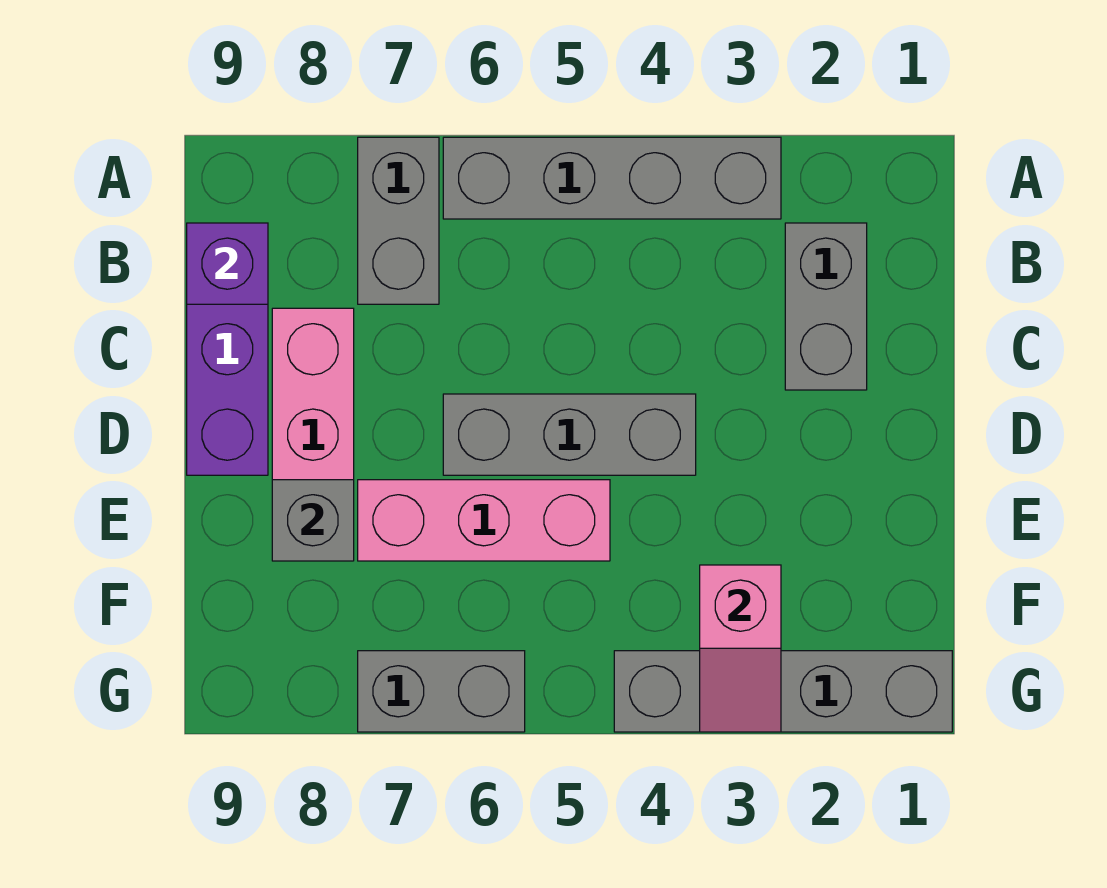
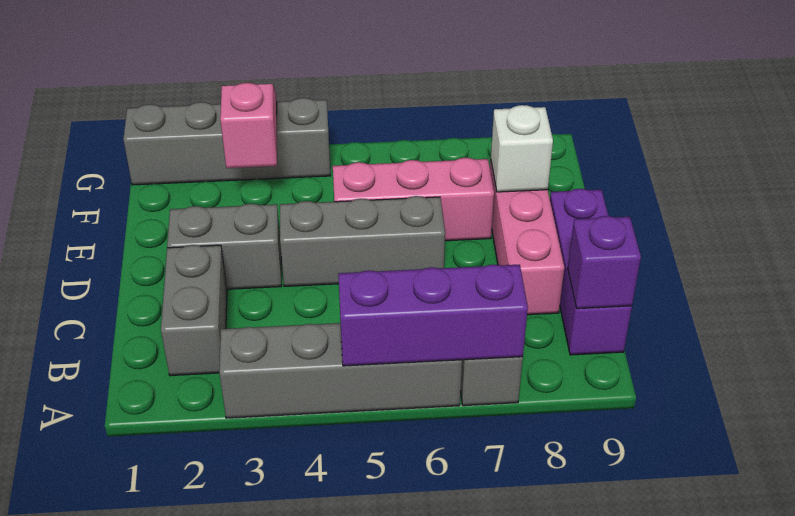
none -> purple 1x3 brick [338,264,528,366]
grey 1x1 brick [272,480,354,561] -> white 1x1 brick [491,105,553,192]
grey 1x2 brick [358,651,525,732] -> grey 1x2 brick moved to [167,204,282,289]

